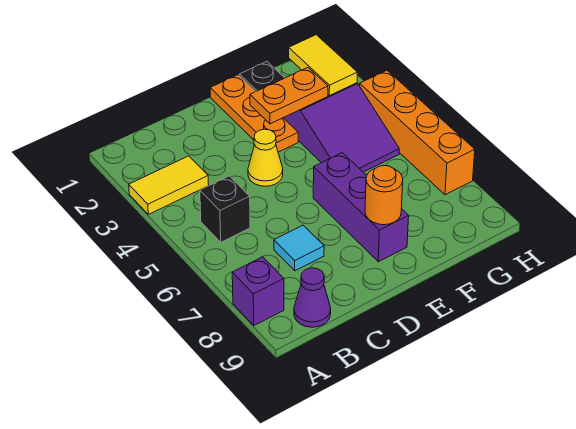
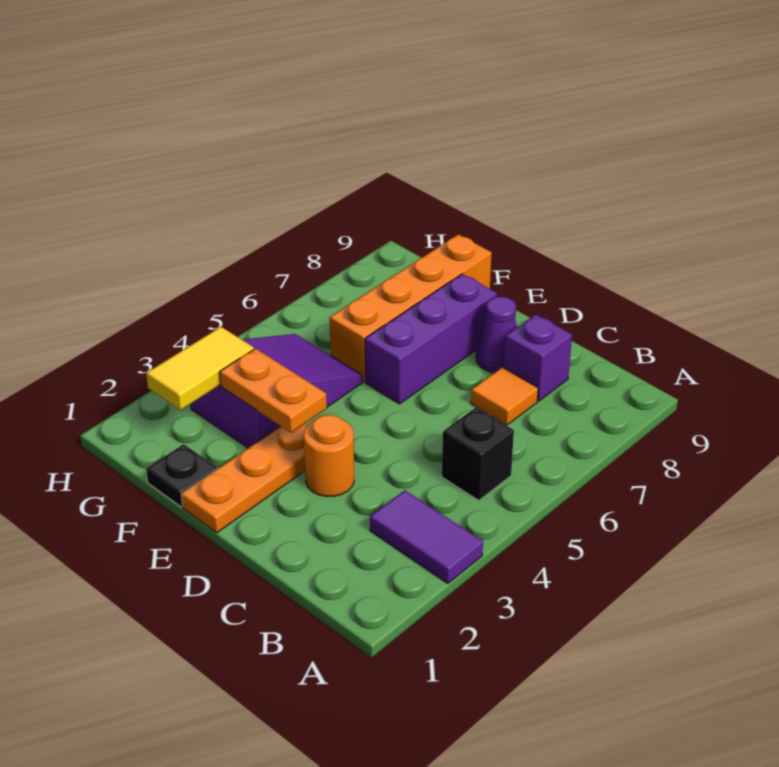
yellow 1x2 tile [129,156,209,214] -> purple 1x2 tile [370,490,483,583]
purple 1x1 brick [232,257,284,325] -> purple 1x1 brick moved to [504,314,572,401]
purple 1x1 cone [294,268,331,327] -> purple 1x1 cone moved to [476,297,517,373]
cyan 1x1 tile [274,225,324,271] -> orange 1x1 tile [471,367,538,425]
yellow 1x1 cone [248,129,283,186] -> none
orange 1x1 round brick [365,165,403,225] -> orange 1x1 round brick moved to [304,415,354,497]
orange 1x4 brick [360,70,475,195] -> orange 1x4 brick moved to [330,234,492,382]

